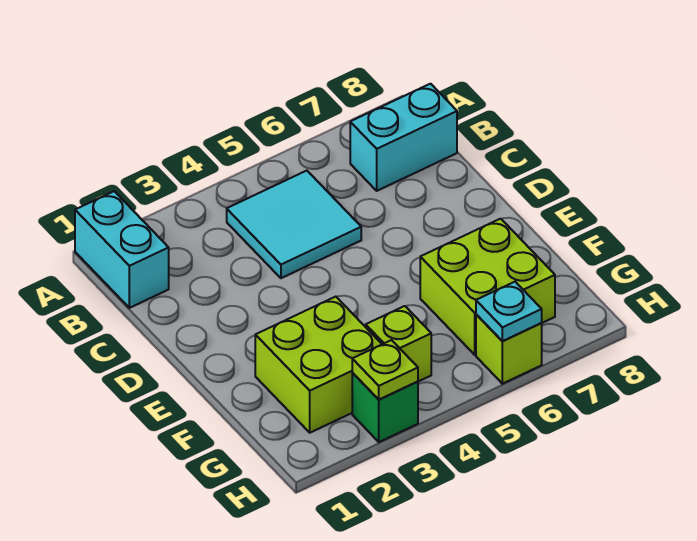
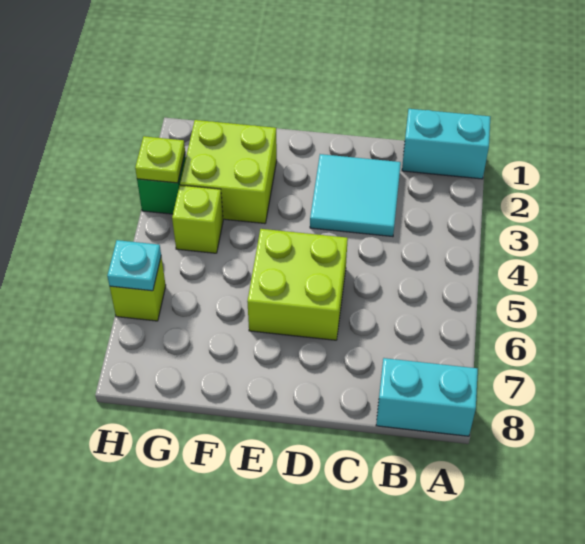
cyan 2x2 tile [227,171,361,278] -> cyan 2x2 tile moved to [310,154,401,237]
cyan 1x2 brick [350,84,457,191] -> cyan 1x2 brick turned to [376,358,478,436]
lime 2x2 brick [420,219,555,355] -> lime 2x2 brick moved to [247,229,348,340]

